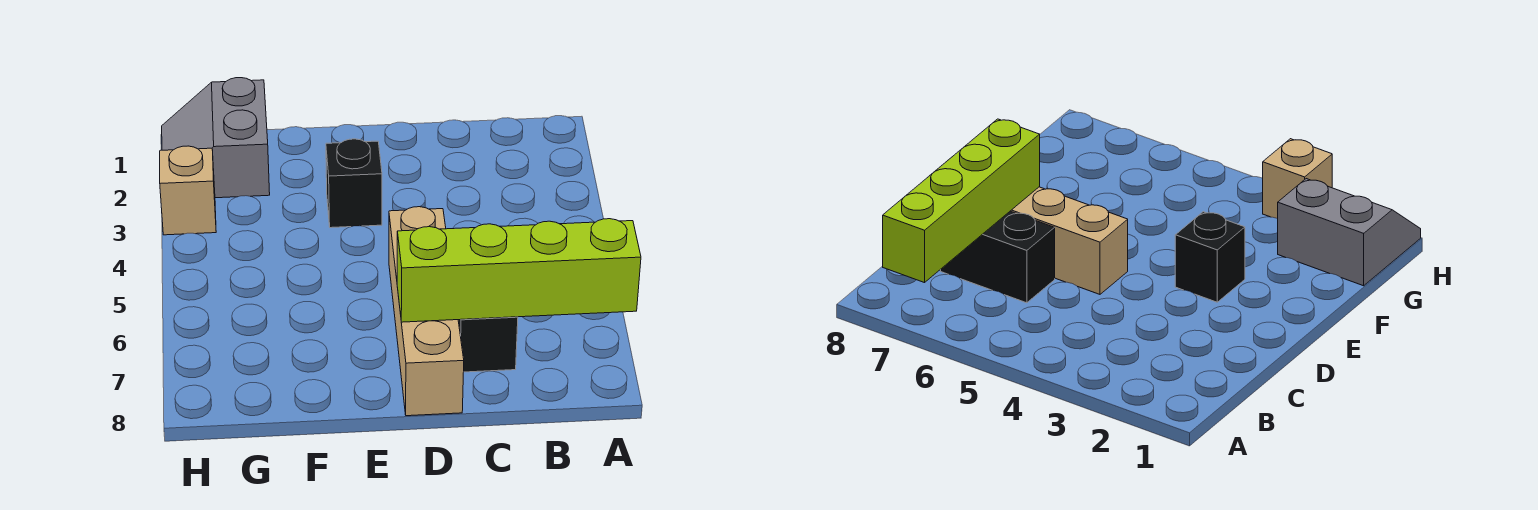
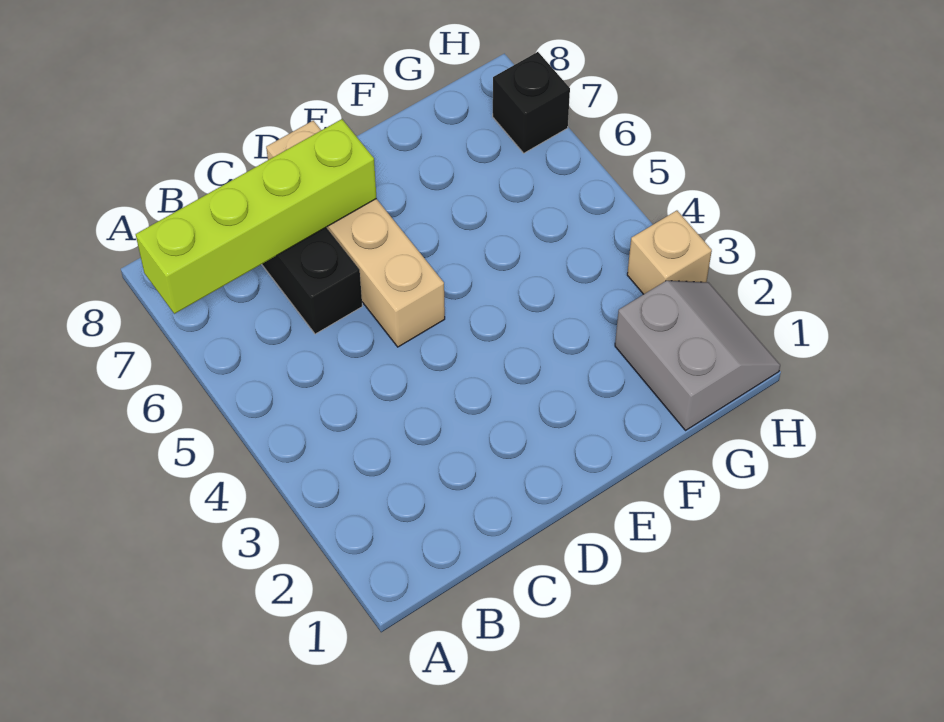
black 1x1 brick [326,139,382,228] -> black 1x1 brick moved to [493,52,570,153]

